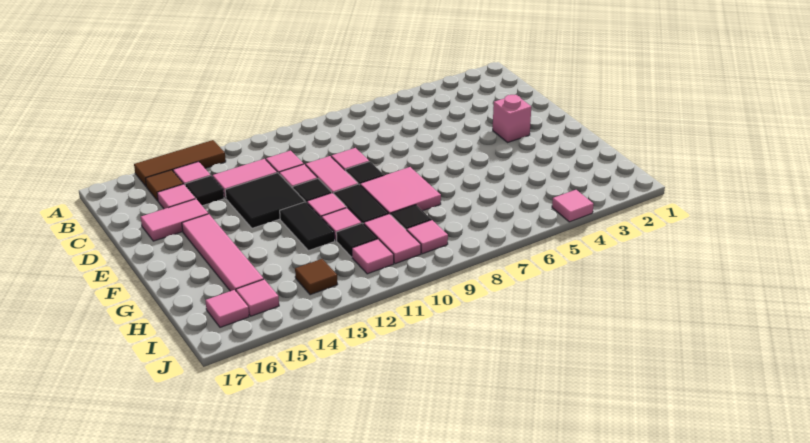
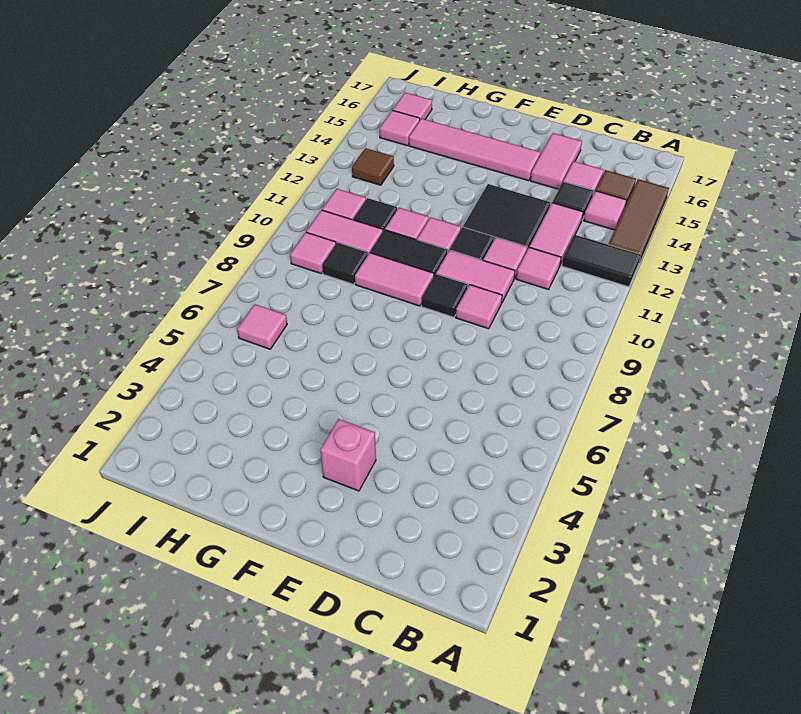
pink 2x2 tile [360,167,441,215] -> pink 1x2 tile [355,253,434,306]
black 1x2 tile [280,202,335,251] -> black 1x2 tile moved to [562,235,641,287]
pink 1x1 tile [552,190,594,222] -> pink 1x1 tile moved to [237,304,287,349]

